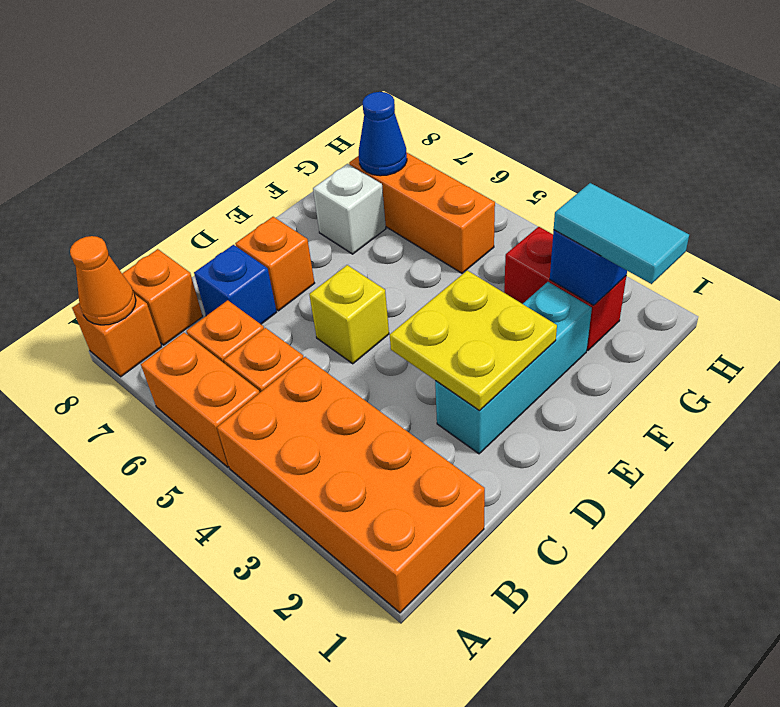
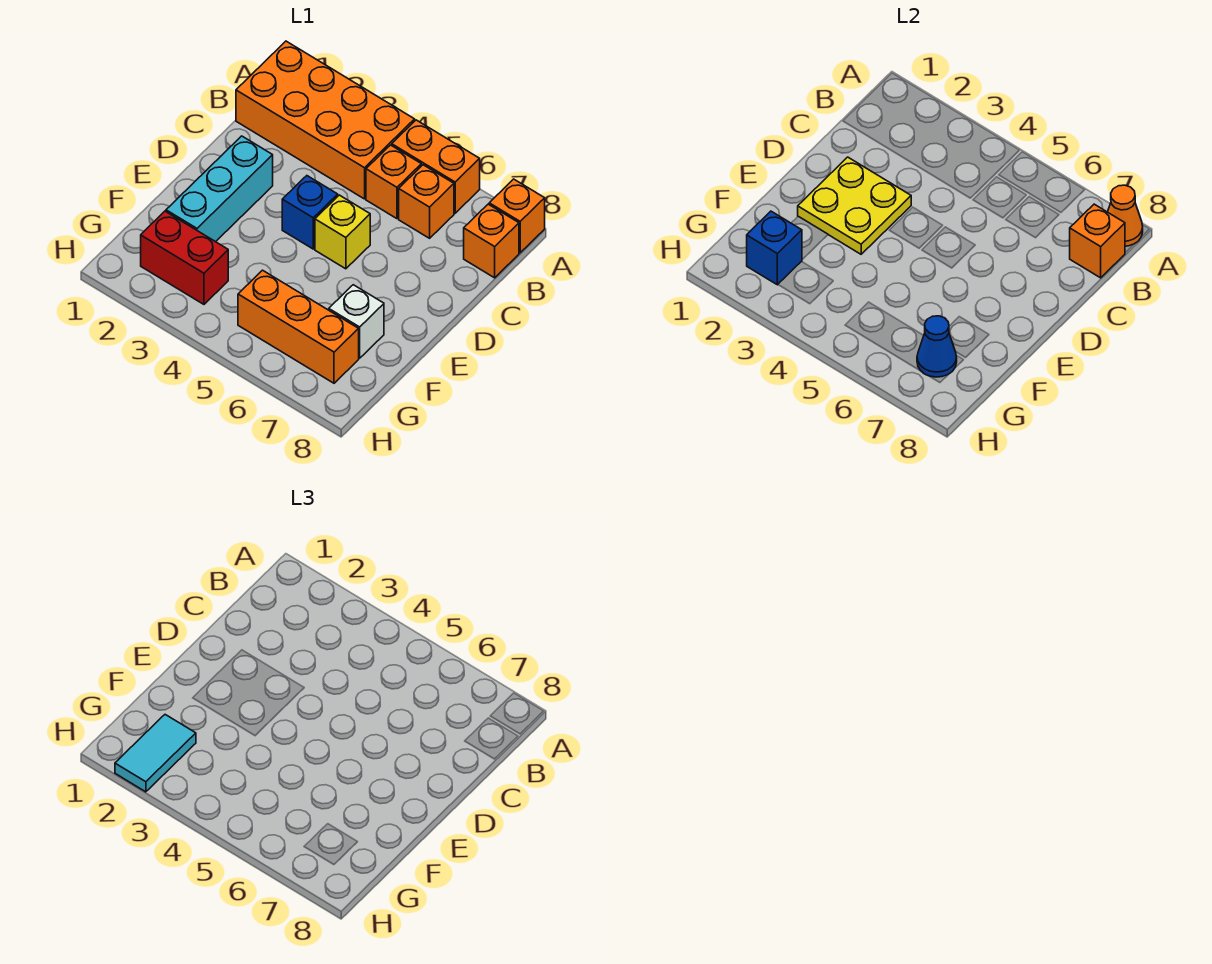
blue 1x1 brick [194,245,277,324] -> blue 1x1 brick moved to [282,176,338,249]
orange 1x1 brick [235,217,314,311] -> orange 1x1 brick moved to [1070,204,1125,278]
cyan 1x2 tile [554,183,689,284] -> cyan 1x2 tile turned to [115,715,196,792]

